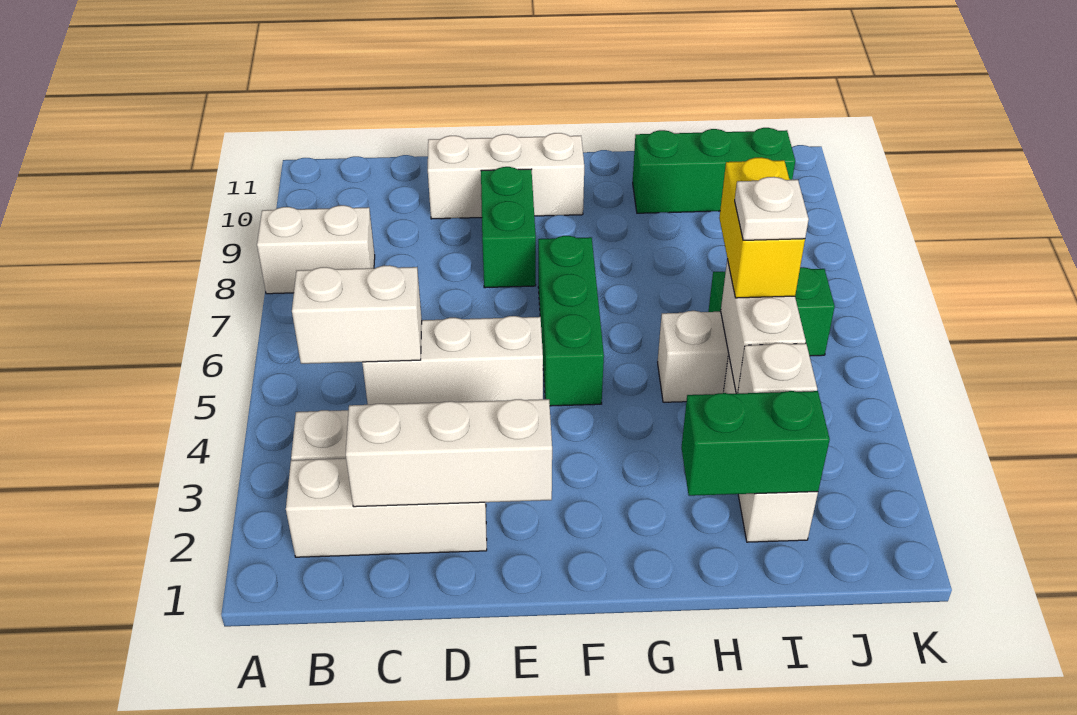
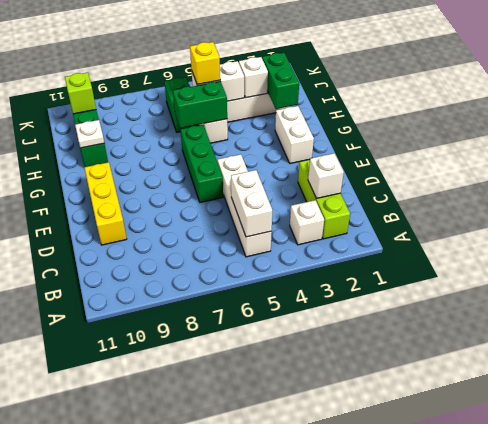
white 1x2 brick [257,205,375,294] -> white 1x2 brick moved to [275,106,314,164]
white 1x3 brick [286,459,487,557] -> lime 1x3 brick [298,160,350,239]
white 1x3 brick [346,399,552,507] -> white 1x1 brick [308,153,344,199]
white 1x3 brick [362,316,543,405] -> white 1x4 brick [218,154,272,257]
white 1x3 brick [428,133,584,219] -> yellow 1x3 brick [84,162,127,245]
green 1x2 brick [481,167,536,288] -> green 1x2 brick moved to [173,81,227,128]
green 1x3 brick [538,236,604,406] -> green 1x3 brick turned to [181,125,223,202]
yellow 1x2 brick [719,157,805,298] -> yellow 1x1 brick [190,42,220,85]
white 1x1 plate [735,177,809,240] -> white 1x1 plate moved to [75,120,104,148]
none -> lime 1x1 brick [65,72,96,114]

